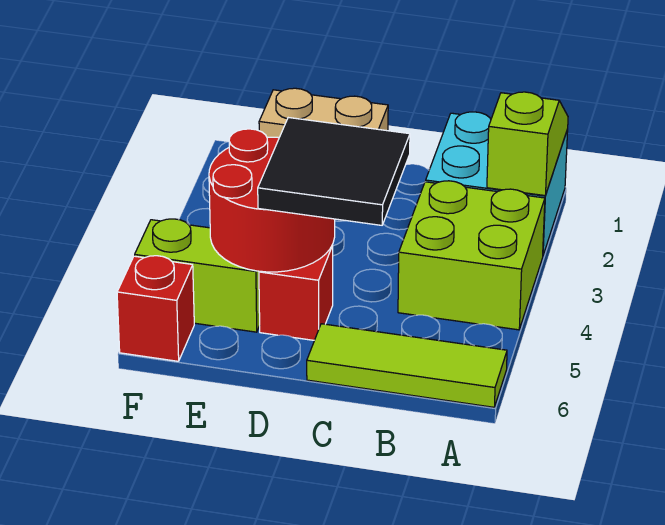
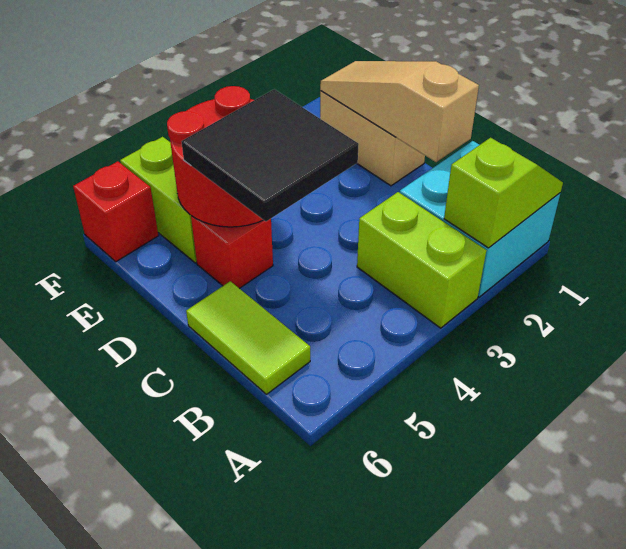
lime 2x2 brick [398,181,545,330] -> lime 1x2 brick [357,192,486,328]
lime 1x3 tile [307,324,507,407] -> lime 1x2 tile [186,281,310,394]
none -> tan 1x3 slope [320,61,479,162]

